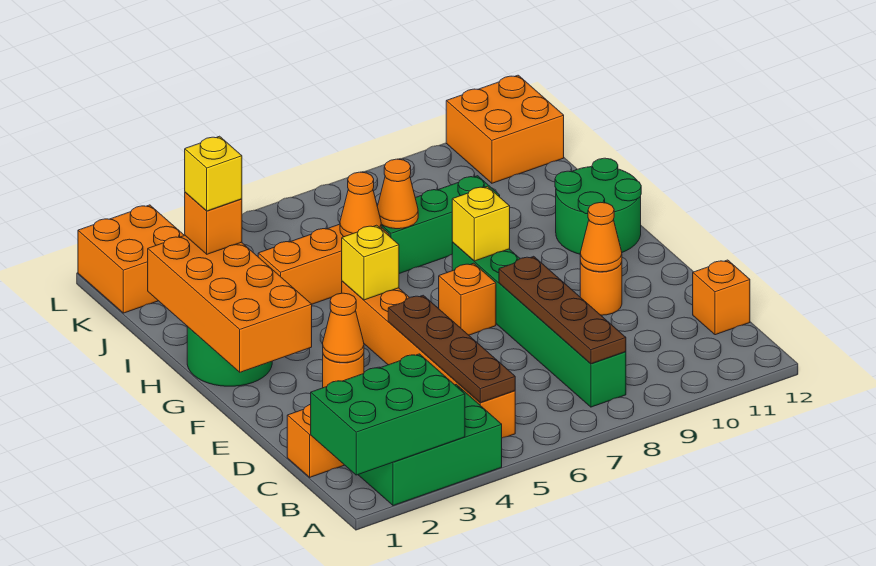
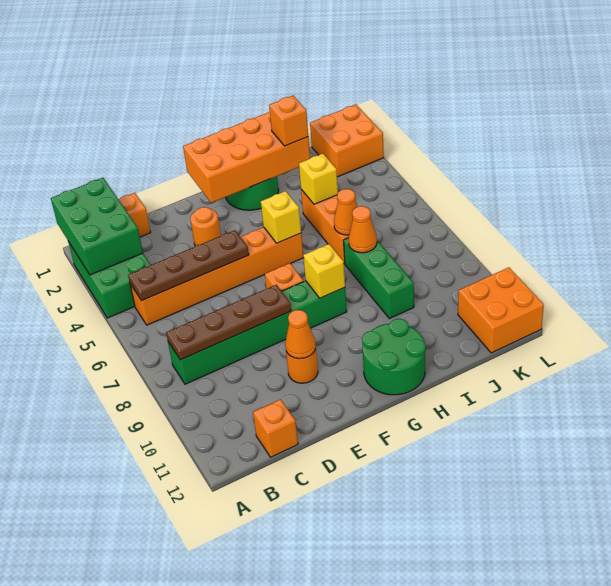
orange 1x1 cone [323,293,364,363] -> none
yellow 1x1 brick [185,136,242,211] -> yellow 1x1 brick moved to [299,154,338,204]

